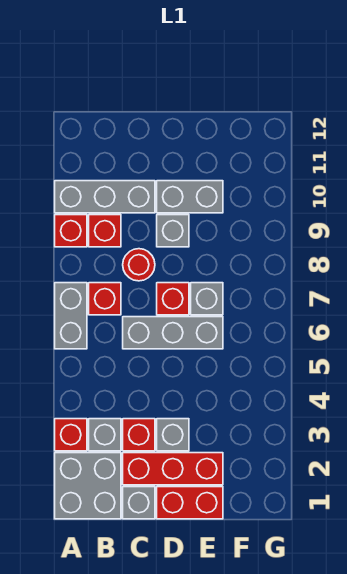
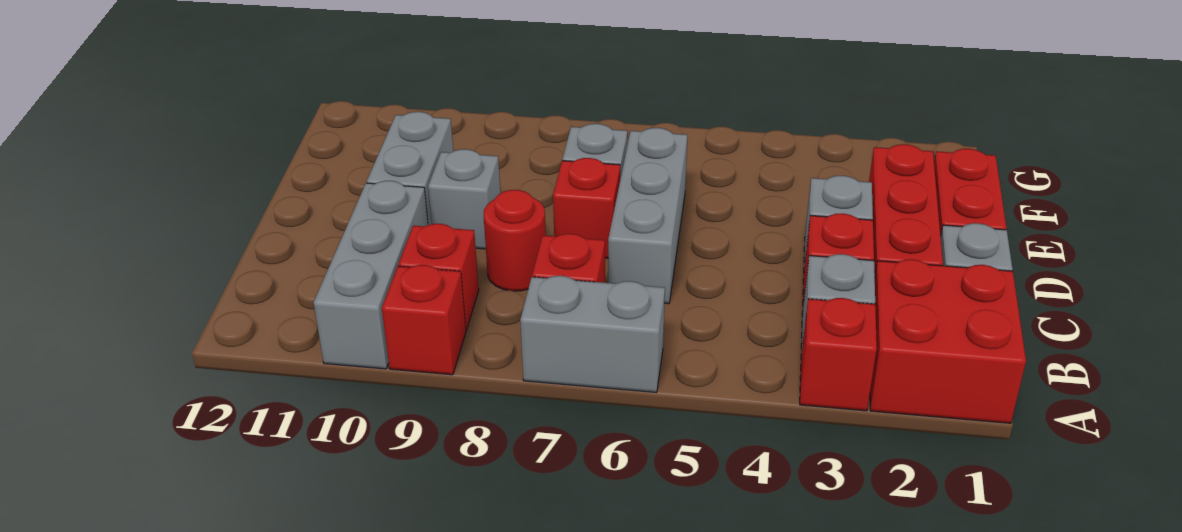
grey 2x2 brick [55,453,121,519] -> red 2x2 brick [870,259,1026,423]

